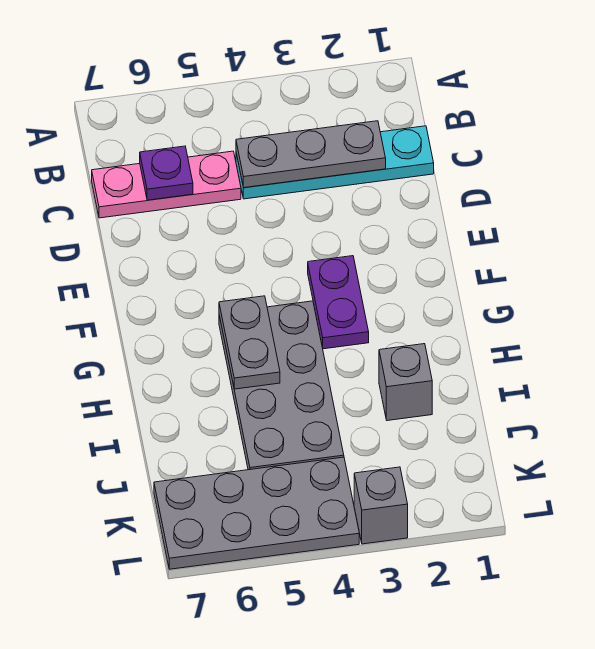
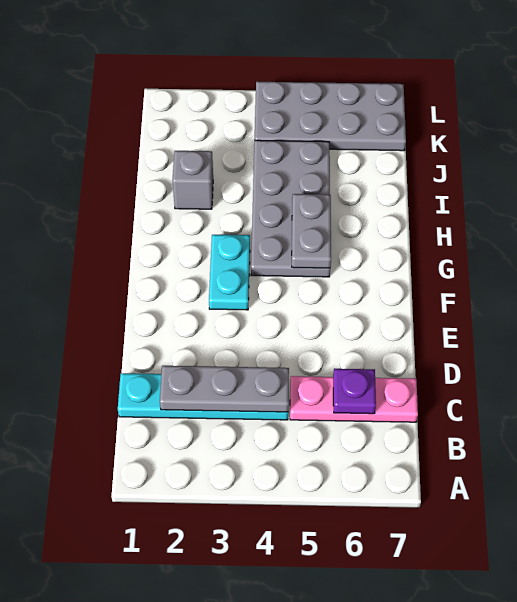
purple 1x2 plate [308,256,369,349] -> cyan 1x2 plate [209,235,250,310]
grey 1x1 brick [354,467,408,544] -> none

